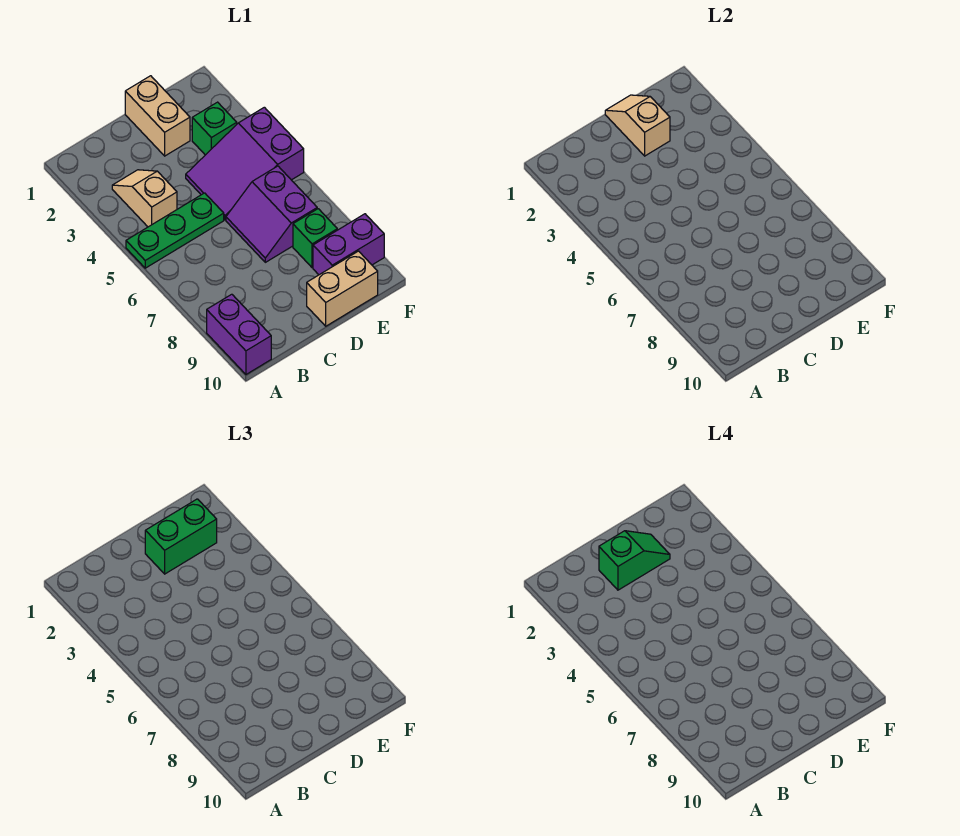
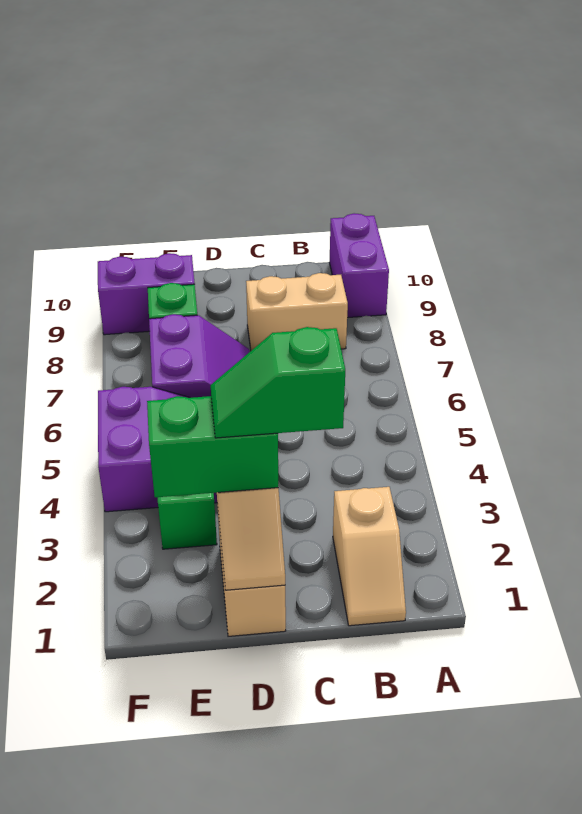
green 1x3 plate [126,193,224,268] -> none
tan 1x2 slope [112,170,177,227] -> tan 1x2 slope moved to [333,487,406,626]
tan 1x2 brick [307,251,378,326] -> tan 1x2 brick moved to [246,273,348,351]

